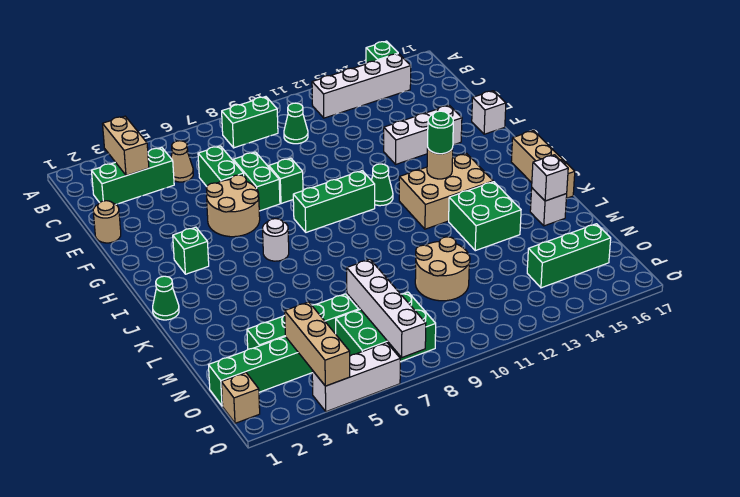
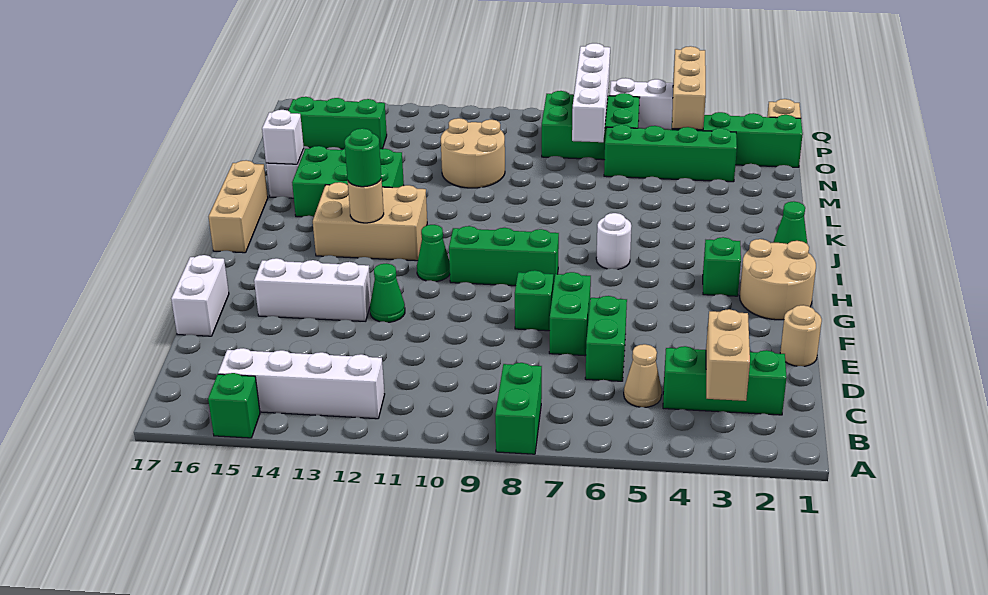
green 1x2 brick [222,97,278,148] -> green 1x2 brick turned to [495,363,542,454]
green 1x1 cone [284,103,308,144] -> green 1x1 cone moved to [370,263,405,322]
tan 2x2 round brick [206,175,260,237] -> tan 2x2 round brick moved to [740,239,816,320]
white 1x1 brick [472,91,506,134] -> white 1x2 brick [171,255,229,336]
green 2x2 brick [449,182,521,251] -> green 2x3 brick [292,146,404,217]

